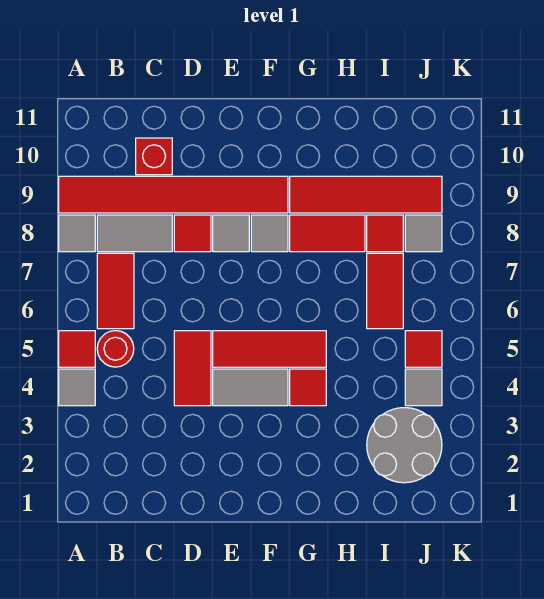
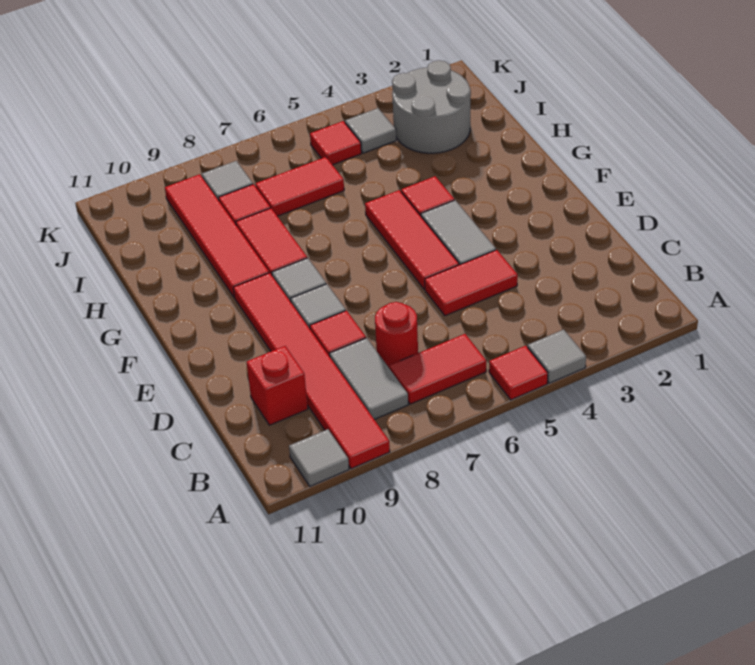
grey 1x1 tile [59,215,95,252] -> grey 1x1 tile moved to [289,429,349,486]
red 1x1 round brick [97,331,134,367] -> red 1x1 round brick moved to [375,302,418,369]

